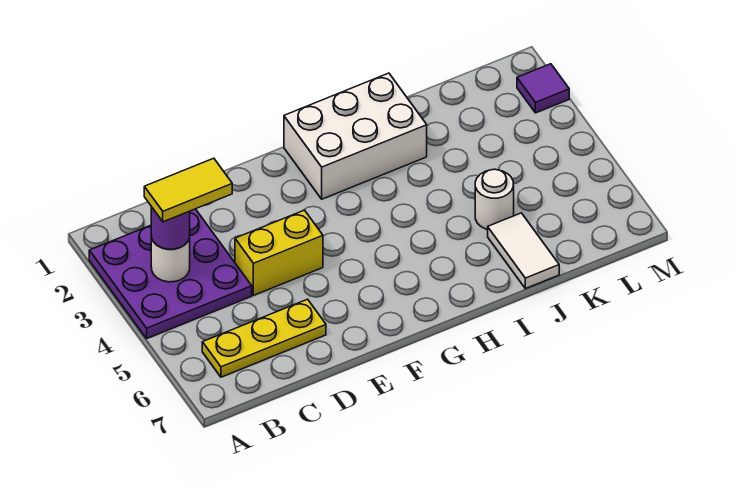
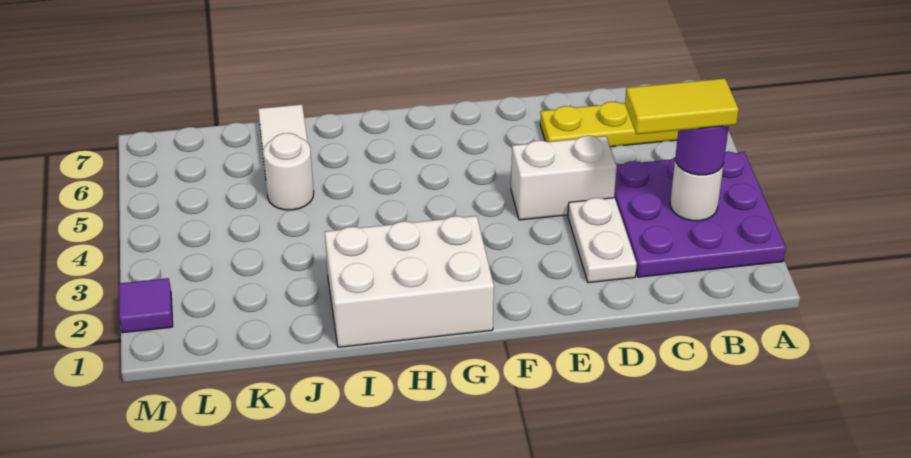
none -> white 1x2 plate [568,198,637,283]
yellow 1x2 brick [235,210,323,296] -> white 1x2 brick [511,136,617,220]

